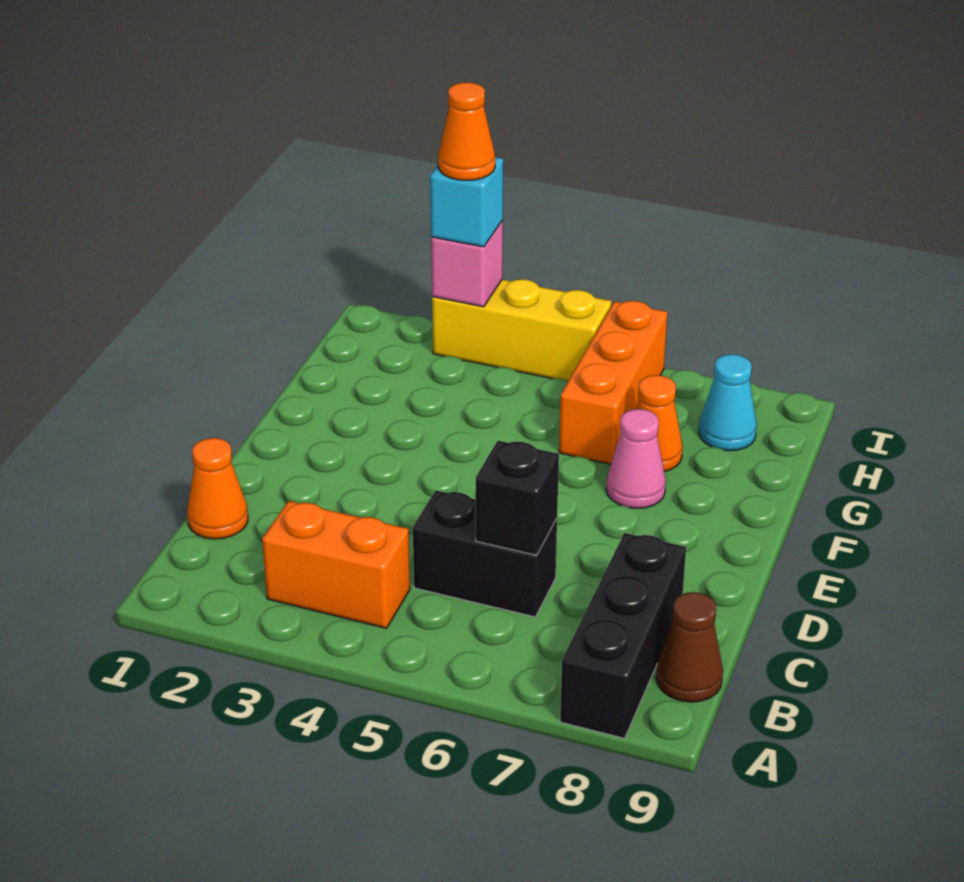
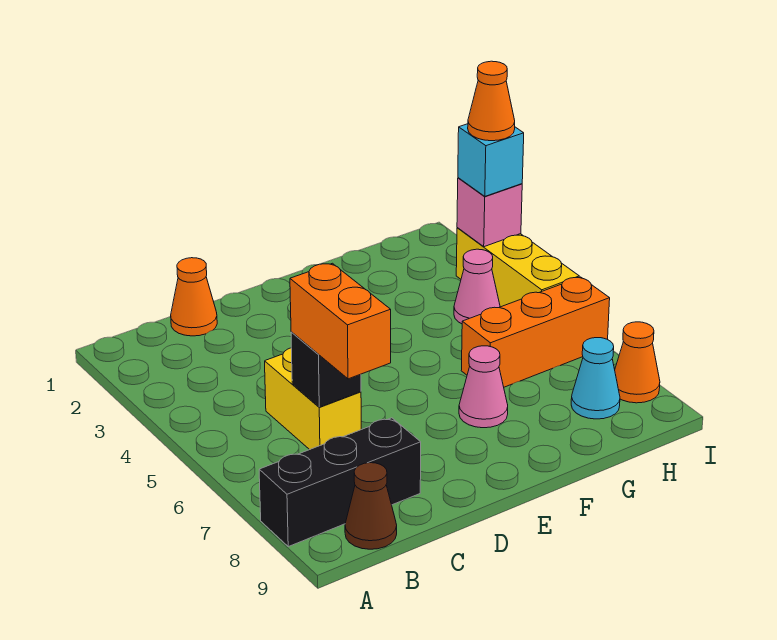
orange 1x2 brick [262,501,410,628] -> orange 1x2 brick moved to [290,263,391,379]
black 1x2 brick [413,491,557,617] -> yellow 1x2 brick [265,348,361,450]
orange 1x1 cone [636,375,683,472] -> orange 1x1 cone moved to [615,322,660,403]
none -> pink 1x1 cone [454,249,500,324]

